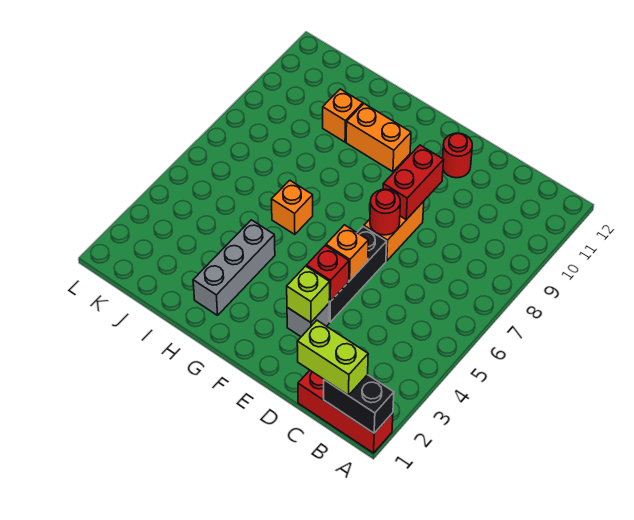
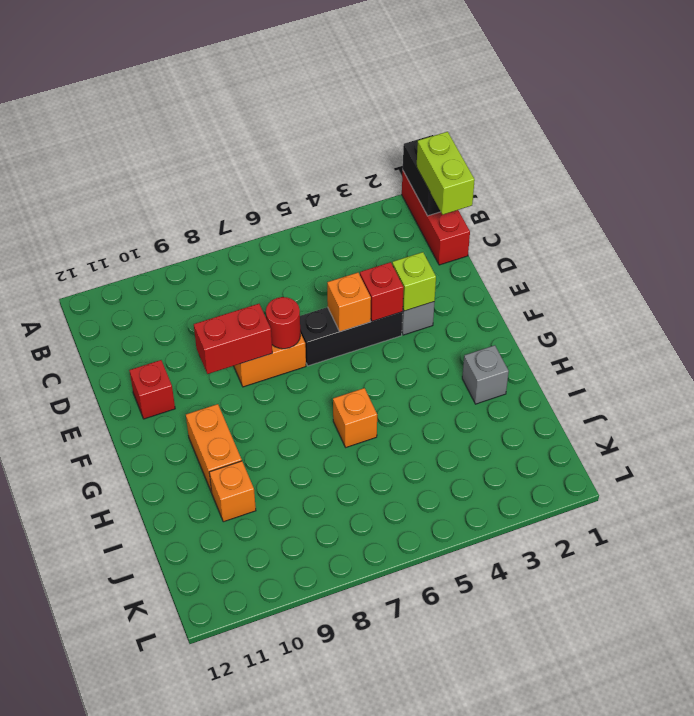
red 1x1 round brick [442,133,472,178] -> red 1x1 brick [129,360,175,419]
grey 1x3 brick [193,220,275,315] -> grey 1x1 brick [462,345,509,404]

